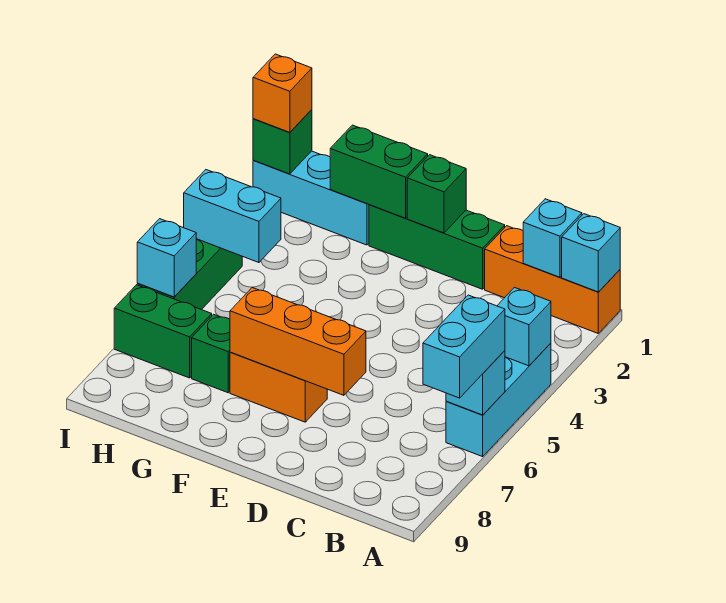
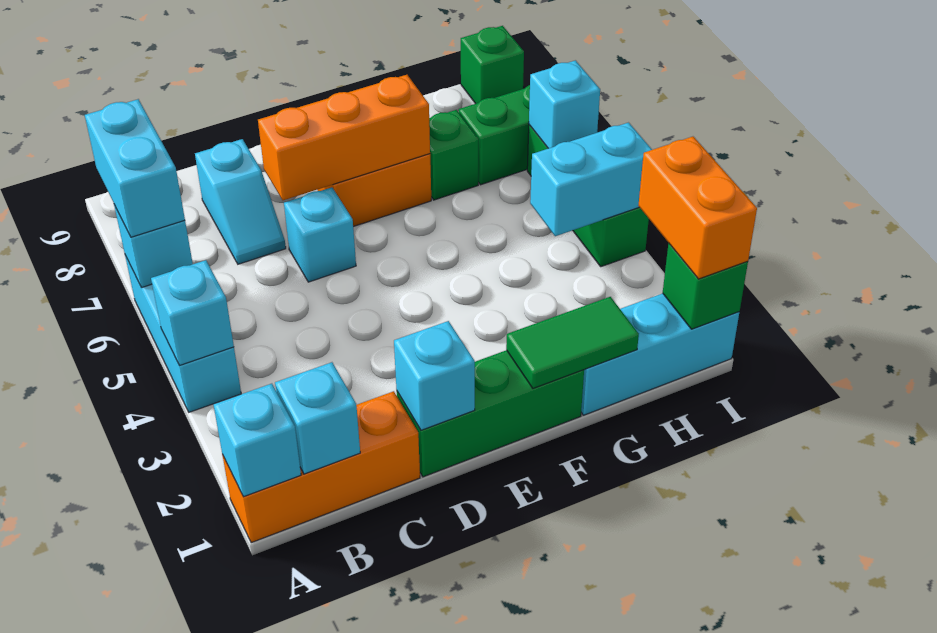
none -> cyan 1x2 slope [195,139,286,264]
none -> cyan 1x1 brick [394,321,475,430]
none -> cyan 1x1 brick [284,187,356,282]
green 1x1 brick [407,155,466,233] -> green 1x1 brick moved to [461,26,524,104]
green 1x2 brick [330,125,428,218] -> green 1x2 tile [506,297,639,388]
orange 1x1 brick [253,54,312,132] -> orange 1x2 brick [638,137,757,279]

